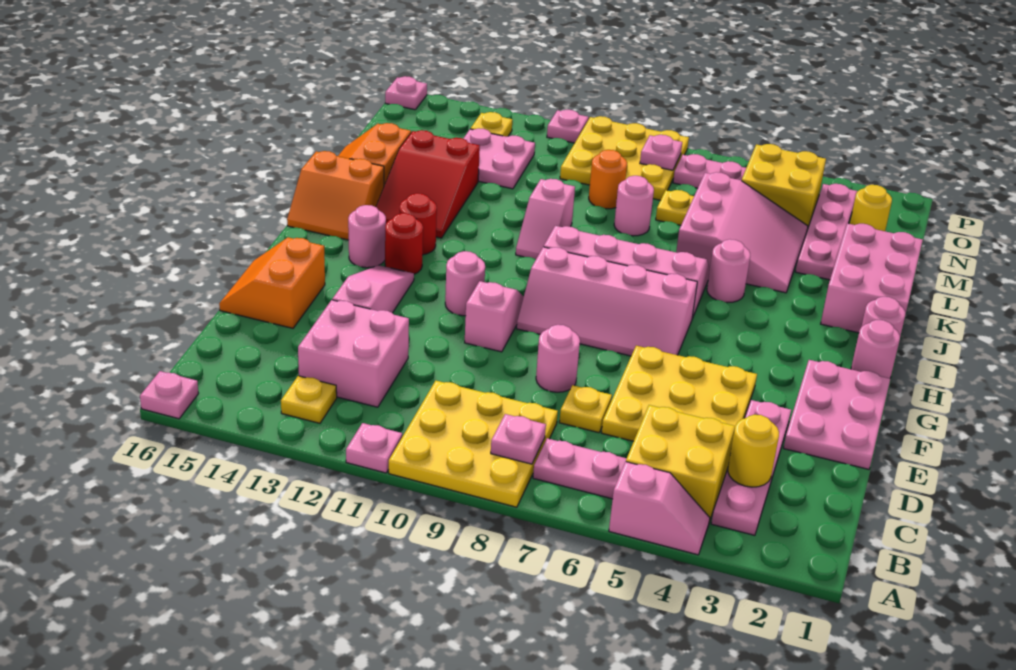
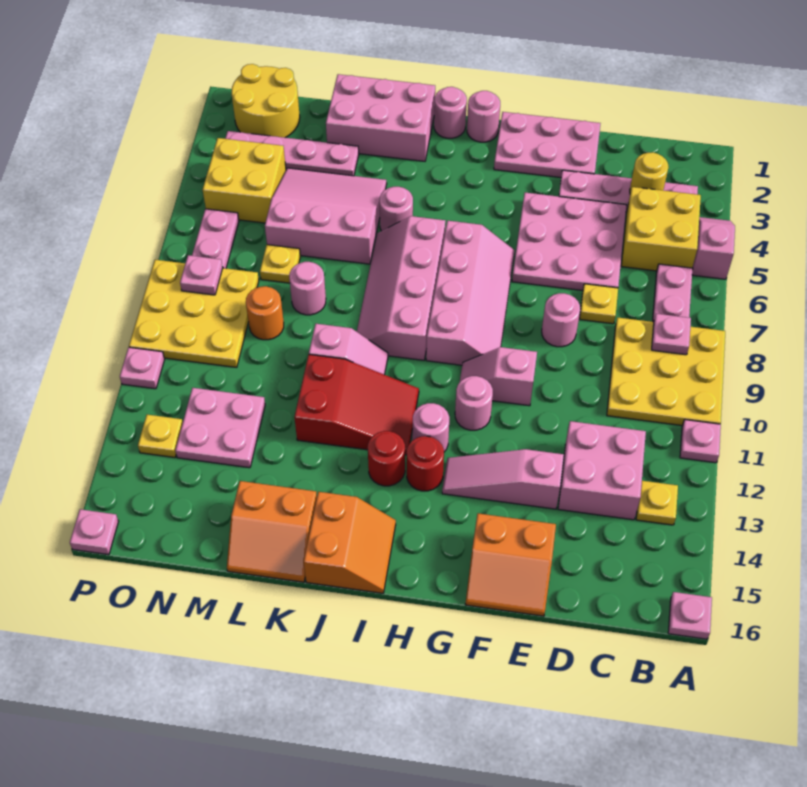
yellow 3x3 plate [602,346,757,441] -> pink 3x3 plate [512,193,626,291]
pink 1x1 round brick [348,205,386,268] -> pink 1x1 round brick moved to [412,403,449,452]
red 2x3 slope [376,130,480,238] -> red 2x3 slope moved to [294,354,419,455]
yellow 1x1 round brick [850,185,892,231] -> yellow 2x2 round brick [231,64,300,138]

